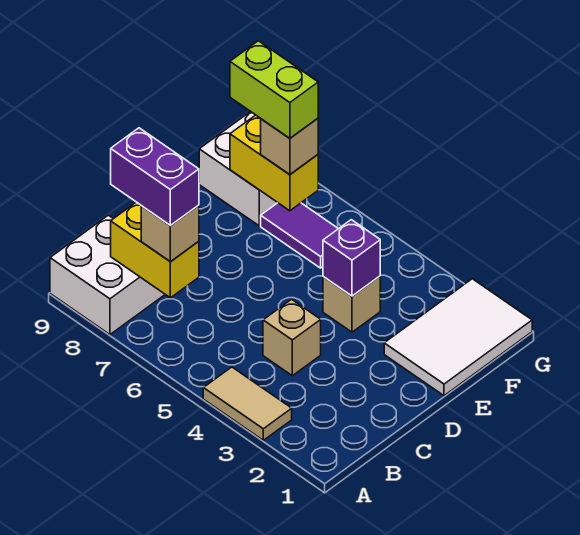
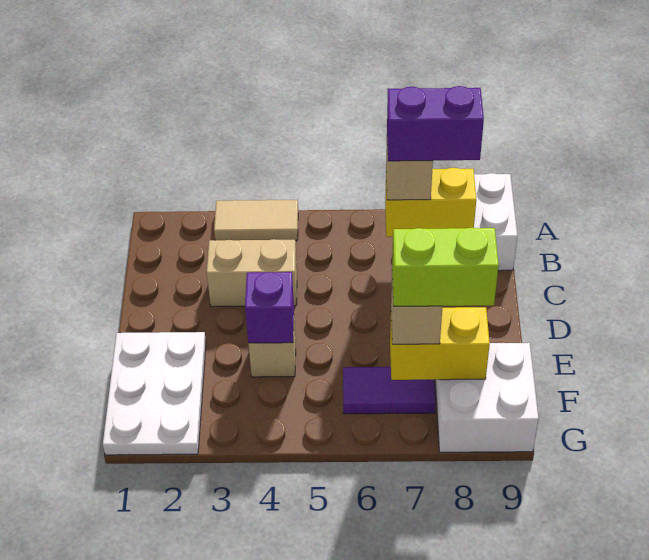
tan 1x1 brick [263,299,321,376] -> tan 1x2 brick [207,239,297,307]
white 2x3 tile [384,279,532,396] -> white 2x3 plate [103,332,206,455]

